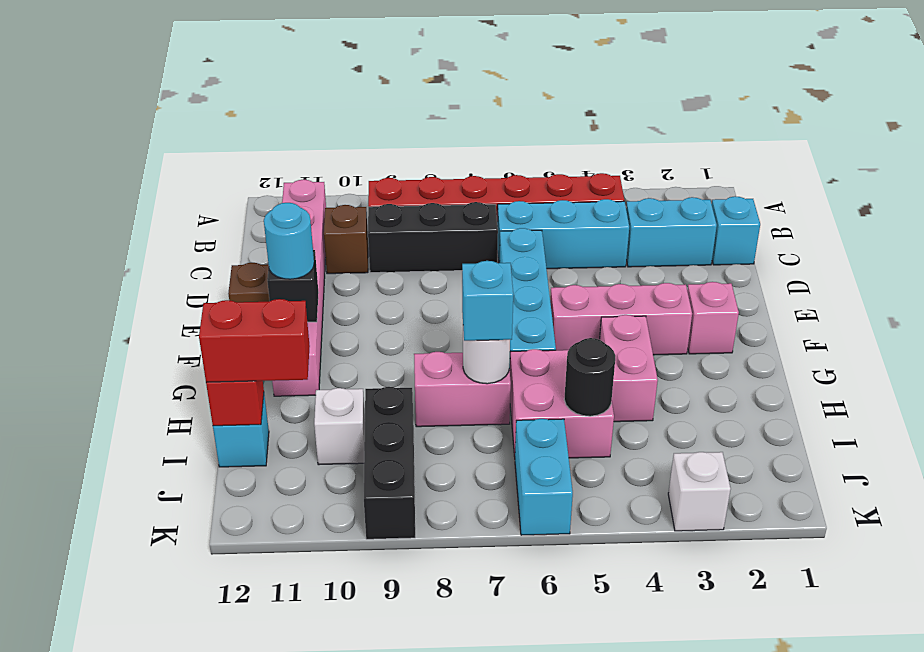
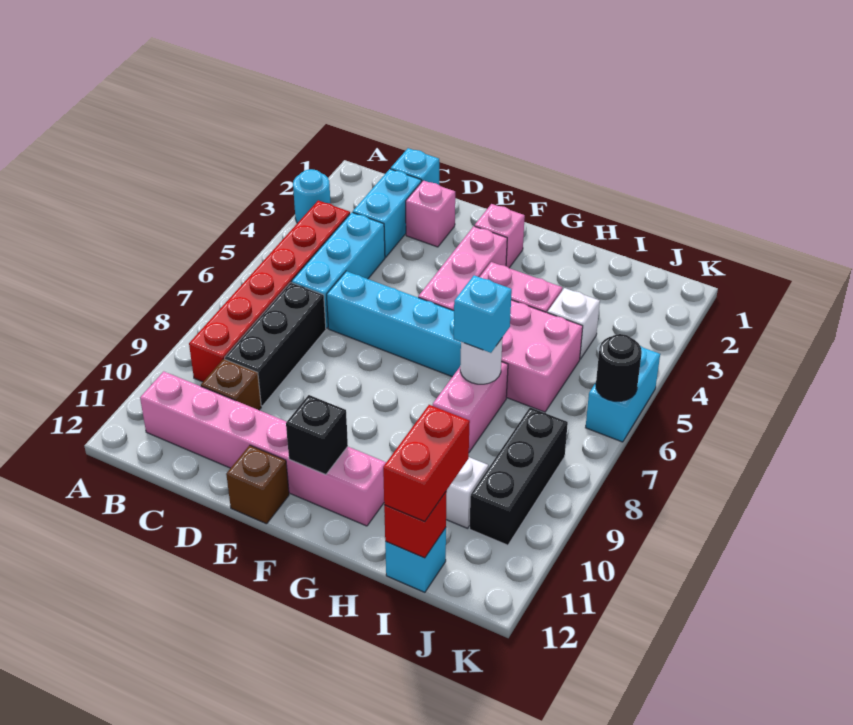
none -> pink 1x1 brick [406,180,455,247]
cyan 1x1 round brick [264,203,314,279] -> cyan 1x1 round brick moved to [293,169,331,223]
black 1x1 round brick [564,338,615,416] -> black 1x1 round brick moved to [596,334,642,401]
black 1x3 brick [364,387,415,539] -> black 1x3 brick turned to [470,408,568,545]
cyan 1x2 brick [515,419,573,535] -> cyan 1x2 brick turned to [586,346,660,442]
white 1x1 brick [668,452,731,531] -> white 1x1 brick moved to [547,288,600,359]

